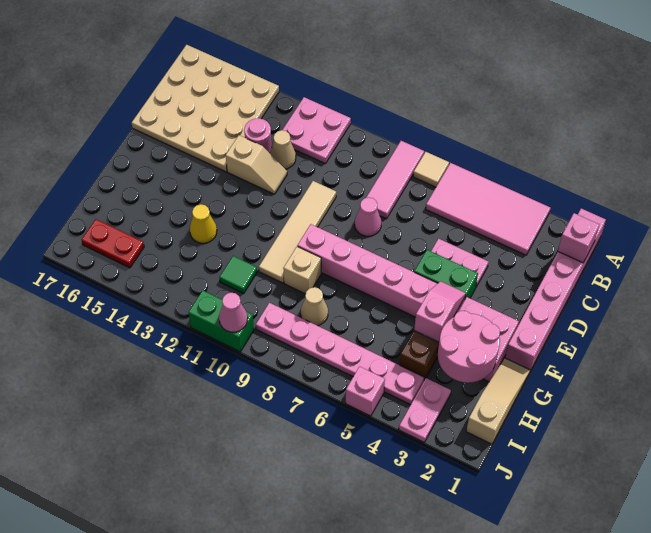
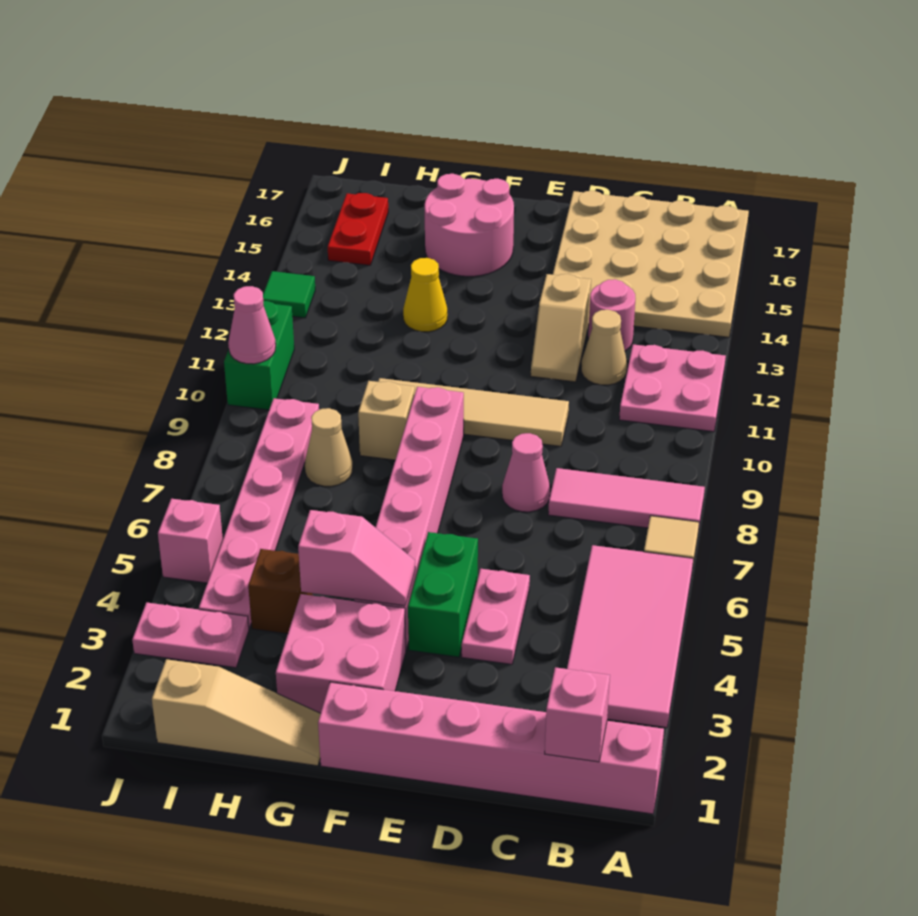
pink 2x2 round brick [438,311,500,383] -> pink 2x2 round brick moved to [425,174,514,276]
green 1x1 tile [219,256,257,293] -> green 1x1 tile moved to [263,271,315,318]

